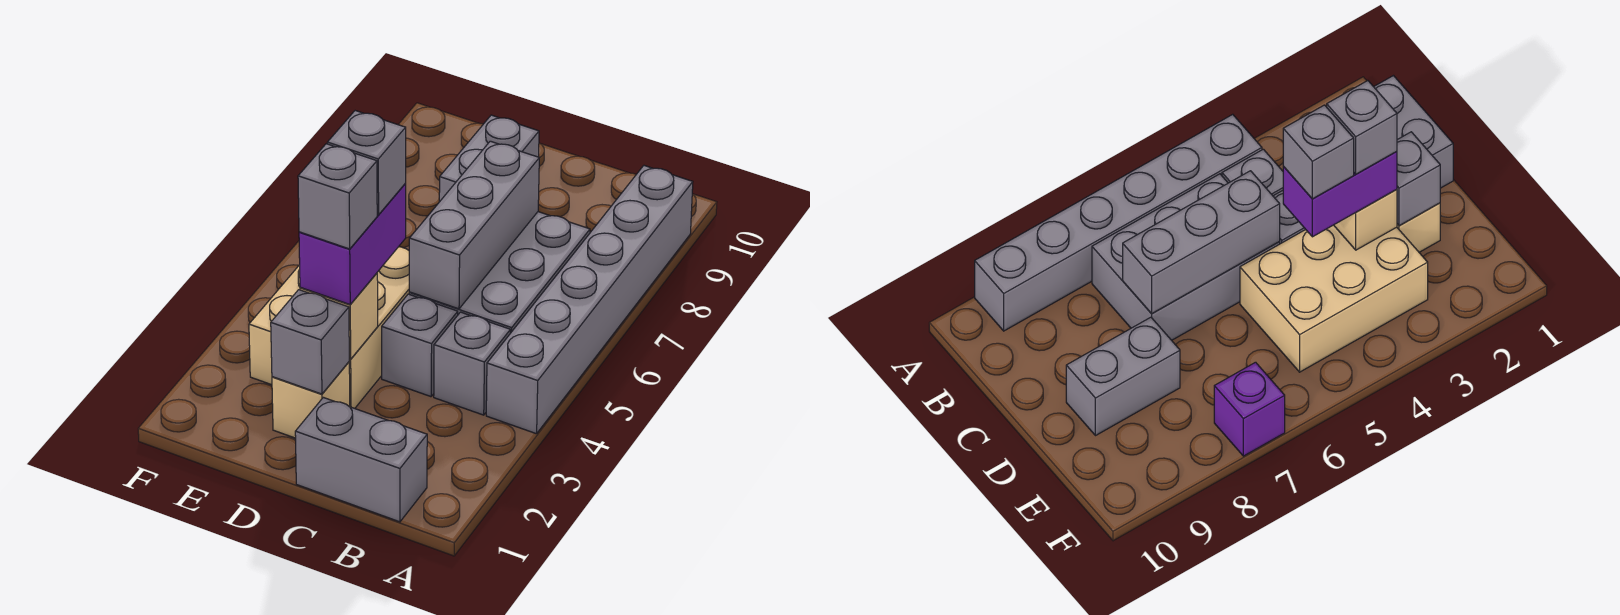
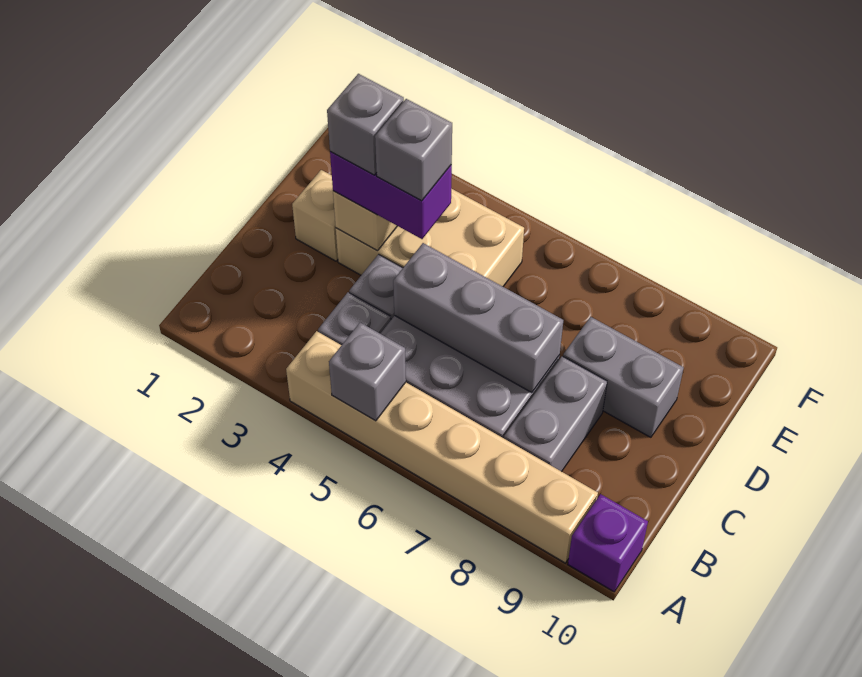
grey 1x6 brick [486,166,693,434] -> tan 1x6 brick [286,331,598,563]
grey 1x2 brick [295,397,427,522] -> grey 1x2 brick moved to [504,356,607,472]
grey 1x1 brick [271,290,349,394] -> grey 1x1 brick moved to [329,323,406,421]
purple 1x1 brick [1214,362,1285,456] -> purple 1x1 brick moved to [568,494,648,592]

